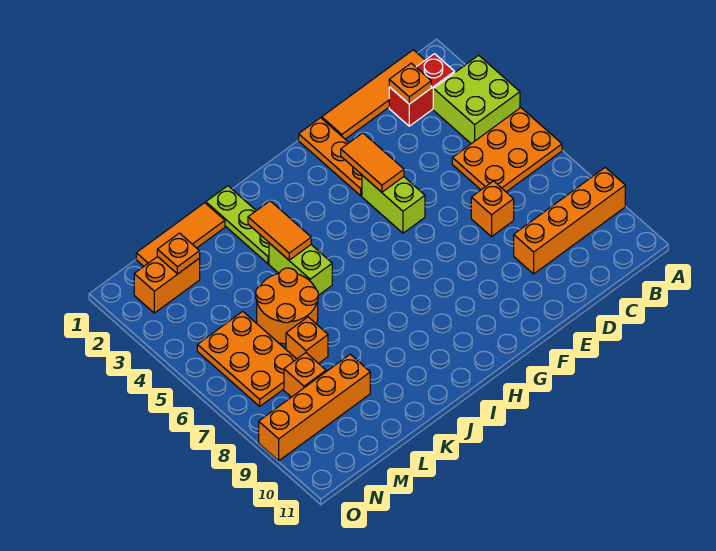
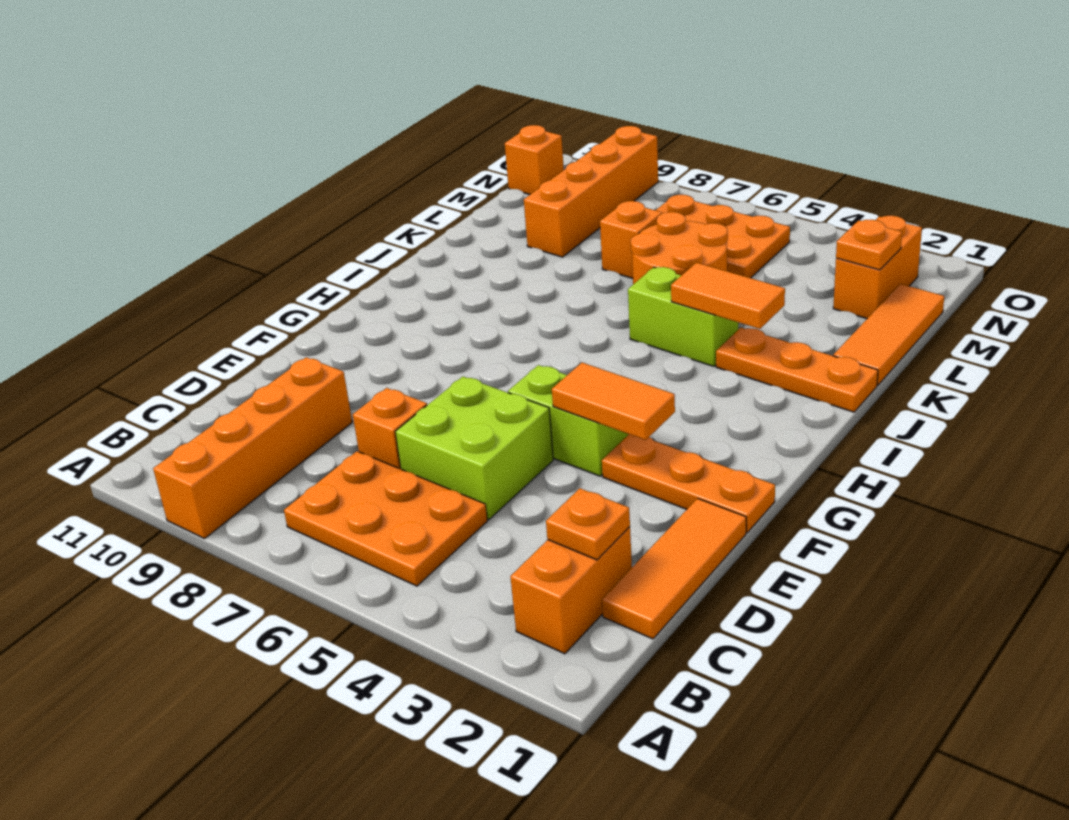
lime 2x2 brick [433,55,520,144] -> lime 2x2 brick moved to [395,377,553,519]
orange 2x3 plate [452,108,562,192] -> orange 2x3 plate turned to [284,451,487,586]
orange 1x4 tile [322,50,425,139] -> orange 1x3 tile [602,498,746,639]
red 1x2 brick [389,54,455,126] -> orange 1x2 brick [510,527,632,654]
lime 1x3 plate [206,186,269,264] -> orange 1x3 plate [716,328,878,412]
orange 1x1 brick [284,353,326,397] -> orange 1x1 brick moved to [505,125,564,194]

